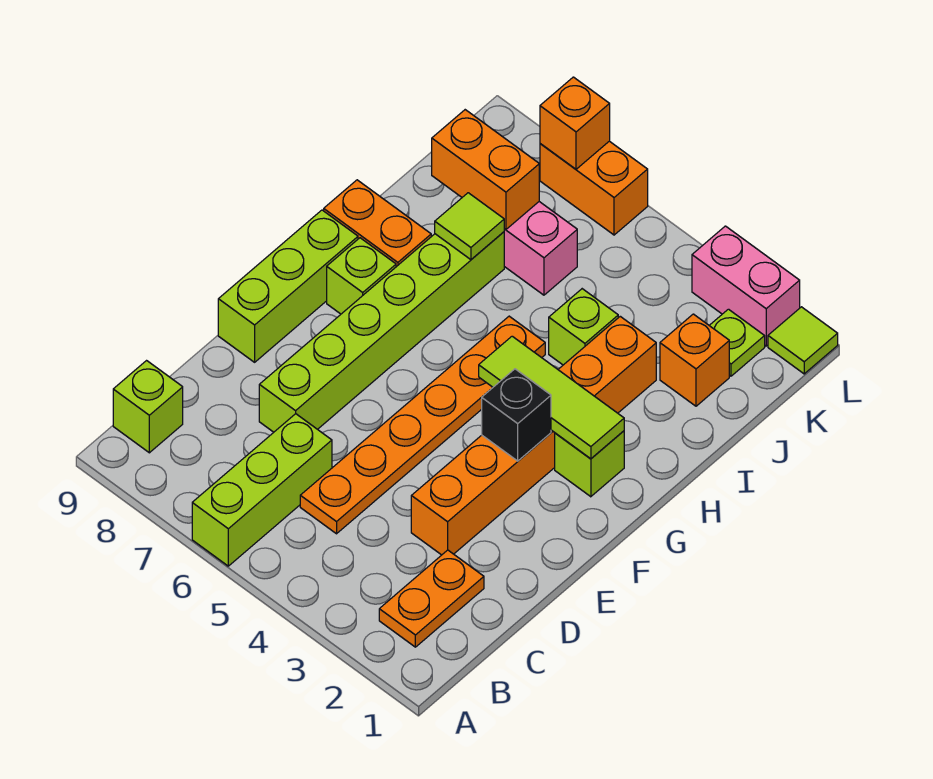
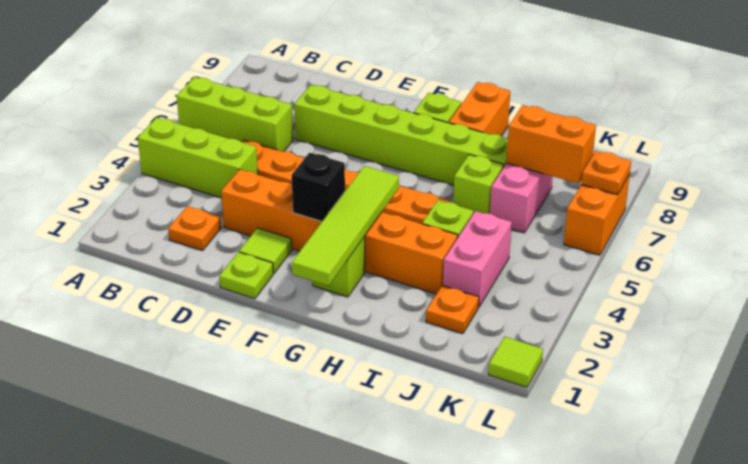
orange 1x2 plate [379,550,484,647] -> orange 1x1 plate [168,206,221,251]
lime 1x1 brick [113,361,183,453] -> lime 1x1 brick moved to [453,154,504,214]
lime 1x3 brick [218,210,358,362] -> lime 1x3 brick moved to [138,117,258,198]
lime 1x3 tile [479,336,624,459] -> lime 1x4 tile [292,166,399,286]
lime 1x1 tile [435,193,504,260] -> lime 1x1 tile moved to [239,228,292,273]
orange 1x1 brick [660,314,729,406] -> orange 1x1 plate [426,285,479,334]
orange 1x2 brick [432,110,539,230] -> orange 1x2 brick turned to [506,105,596,184]
lime 1x1 plate [709,309,765,376] -> lime 1x1 plate moved to [219,252,273,299]
pink 1x2 brick [692,226,800,346] -> pink 1x2 brick moved to [443,211,512,307]
orange 1x1 brick [540,77,610,169] -> orange 1x1 plate [581,151,631,195]

